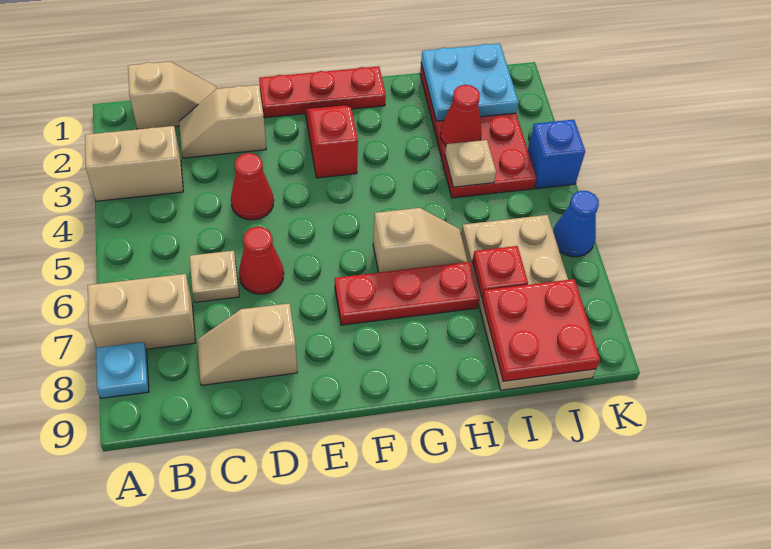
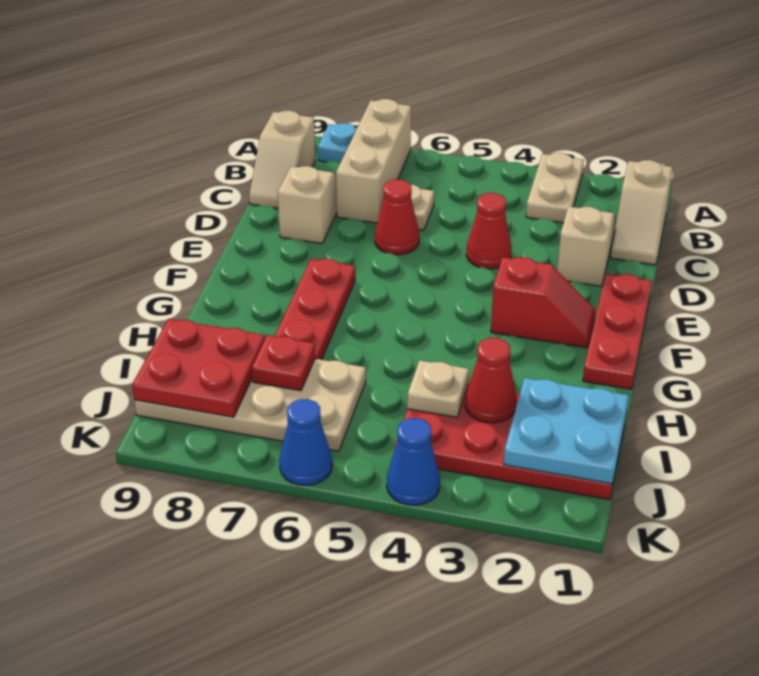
tan 1x2 brick [85,126,183,201] -> tan 1x2 plate [526,153,584,223]
tan 1x2 brick [88,274,195,349] -> tan 1x3 brick [336,99,411,223]
tan 1x2 slope [373,208,468,272] -> tan 1x2 slope moved to [249,111,315,208]
blue 1x1 brick [528,120,585,189] -> blue 1x1 cone [387,418,440,505]

